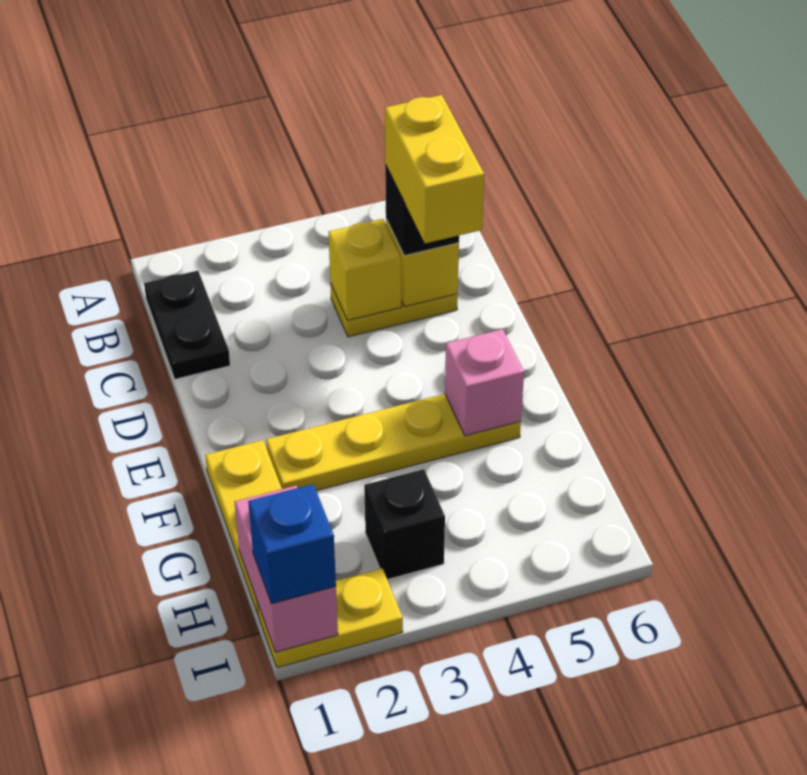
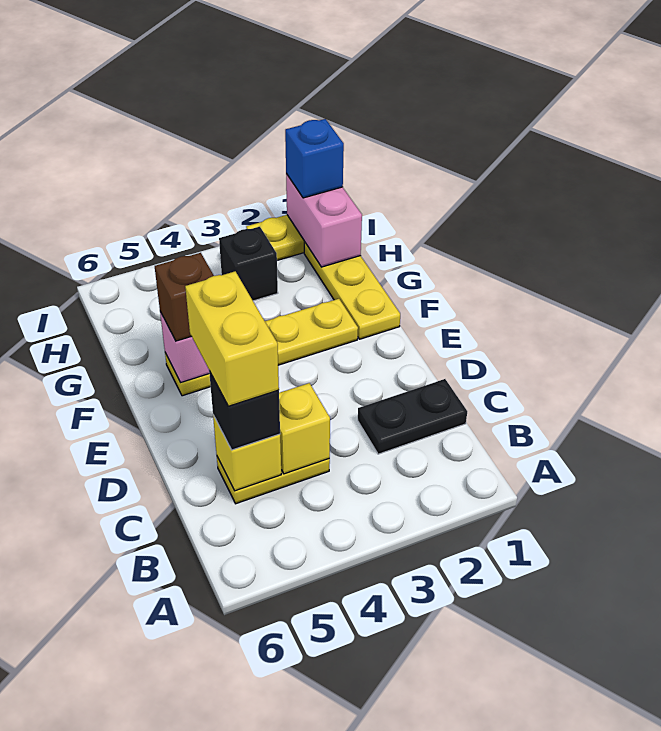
black 1x2 plate [144,271,230,379] -> black 1x2 plate turned to [358,379,467,454]
none -> brown 1x1 brick [155,253,214,341]

